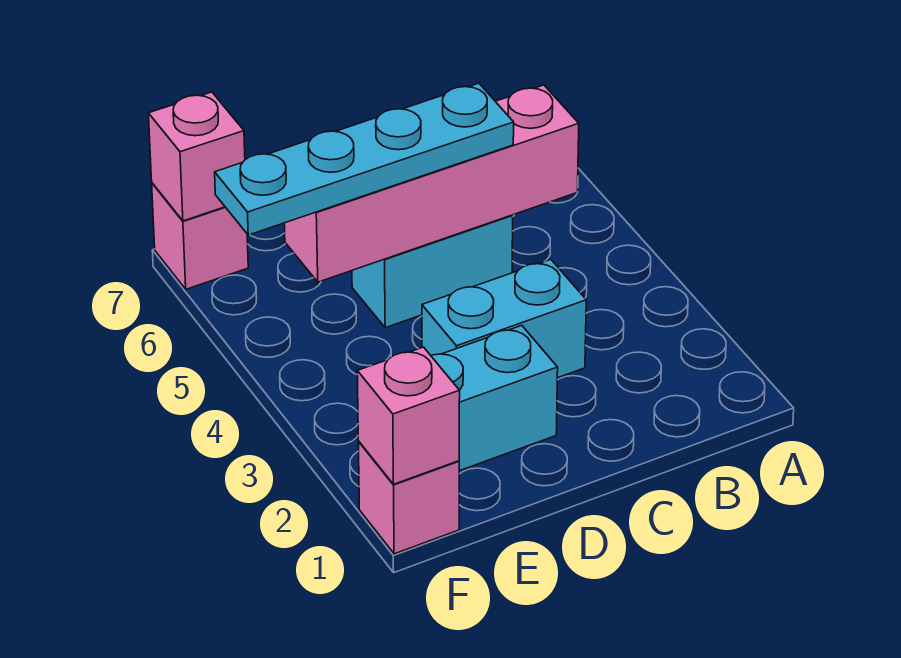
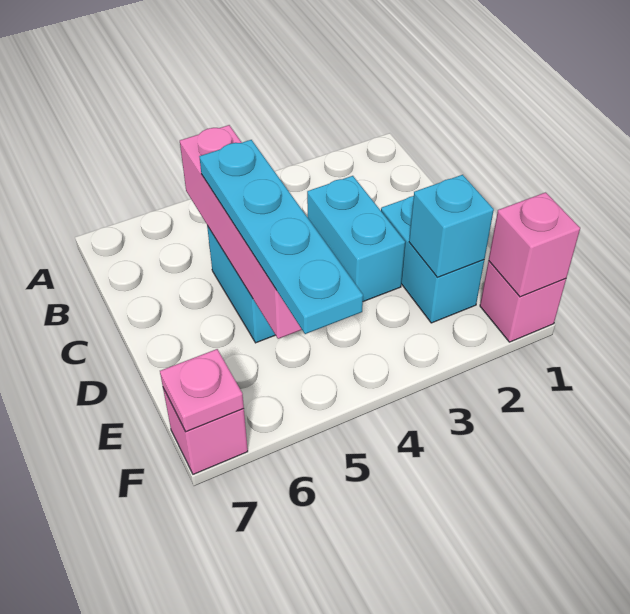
none -> cyan 1x1 brick [409,175,494,277]
pink 1x1 brick [148,92,245,221] -> pink 1x1 plate [160,349,244,432]

